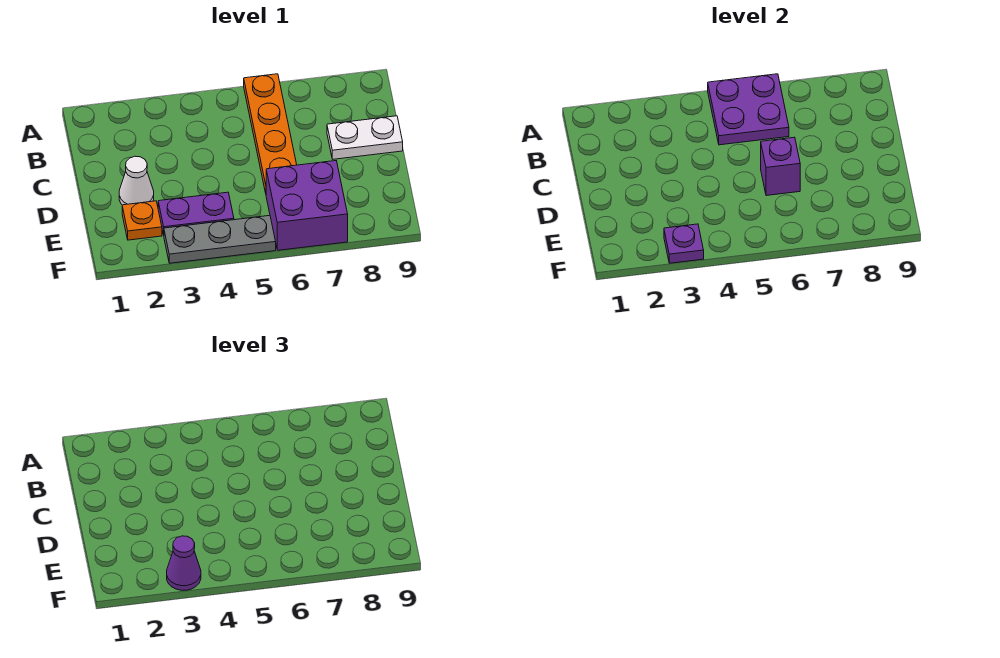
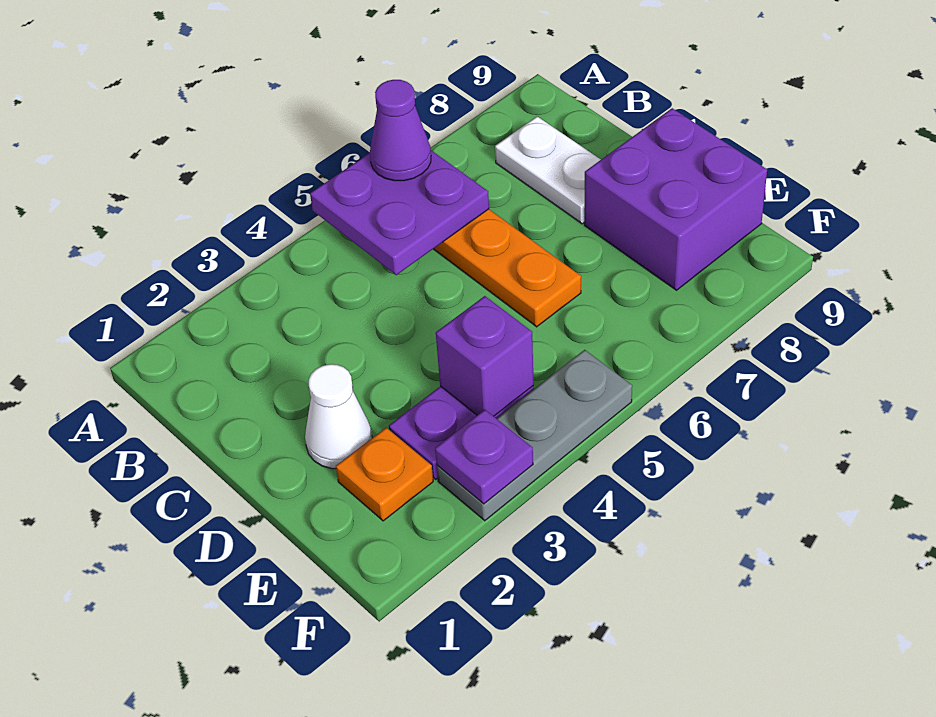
white 1x2 plate [327,116,403,159] -> white 1x2 plate turned to [495,116,601,224]
purple 1x1 brick [761,137,800,196] -> purple 1x1 brick moved to [436,296,534,416]
purple 2x2 brick [266,161,348,250] -> purple 2x2 brick moved to [584,108,767,290]
purple 1x1 cone [167,536,201,590] -> purple 1x1 cone moved to [370,80,431,181]

